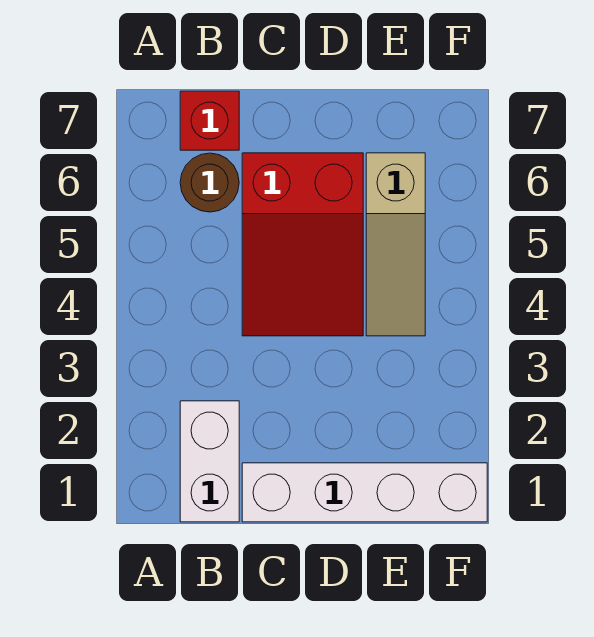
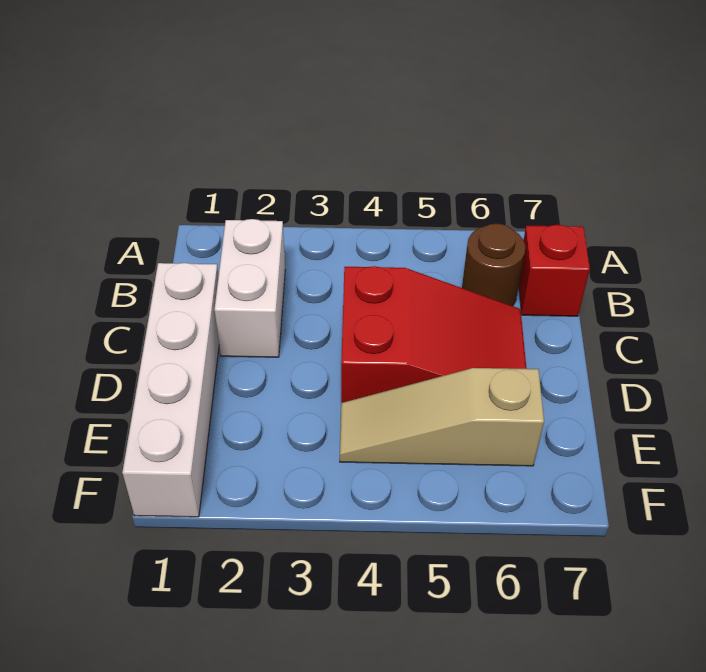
white 1x2 brick [180,401,239,522] -> white 1x2 brick turned to [215,219,285,357]
red 2x3 slope [242,153,363,336] -> red 2x3 slope turned to [341,266,526,403]

